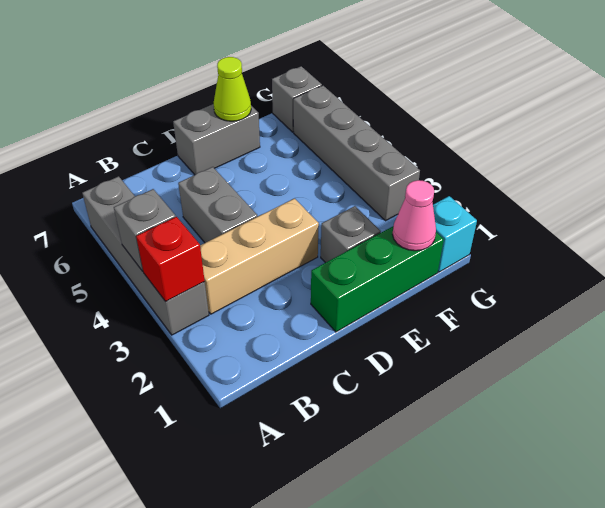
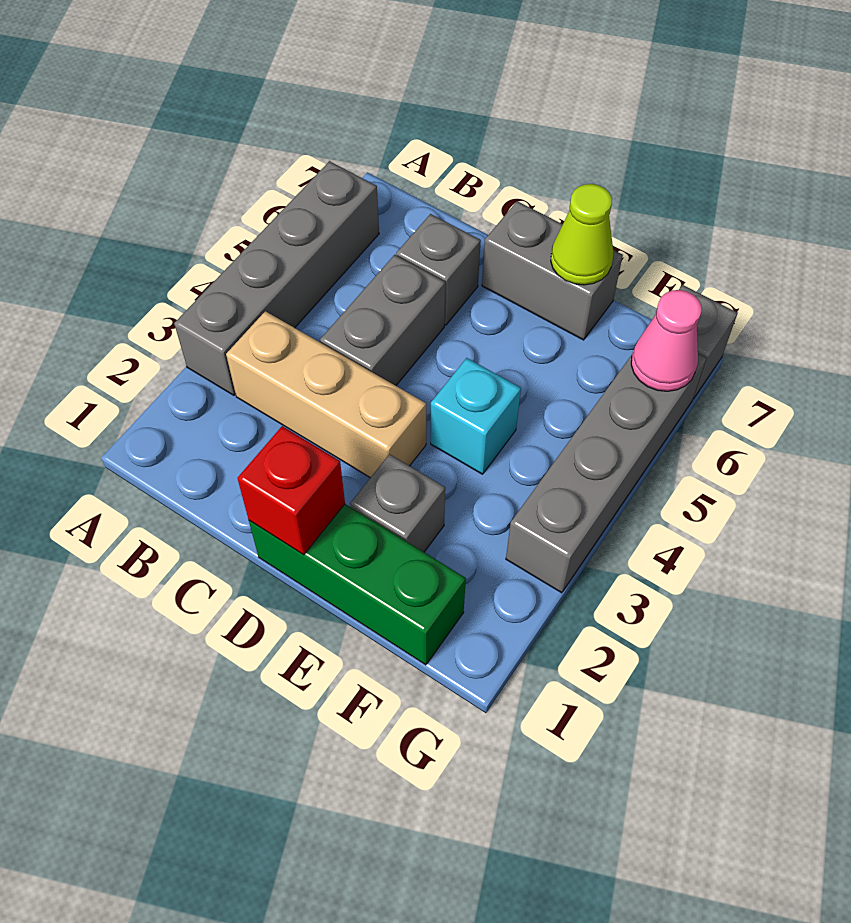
red 1x1 brick [136,217,205,302] -> red 1x1 brick moved to [237,426,345,555]
grey 1x1 brick [114,189,176,271] -> grey 1x1 brick moved to [396,214,481,325]
pink 1x1 cone [393,180,436,251] -> pink 1x1 cone moved to [631,290,702,391]
cyan 1x1 brick [433,196,477,272] -> cyan 1x1 brick moved to [431,358,521,474]

